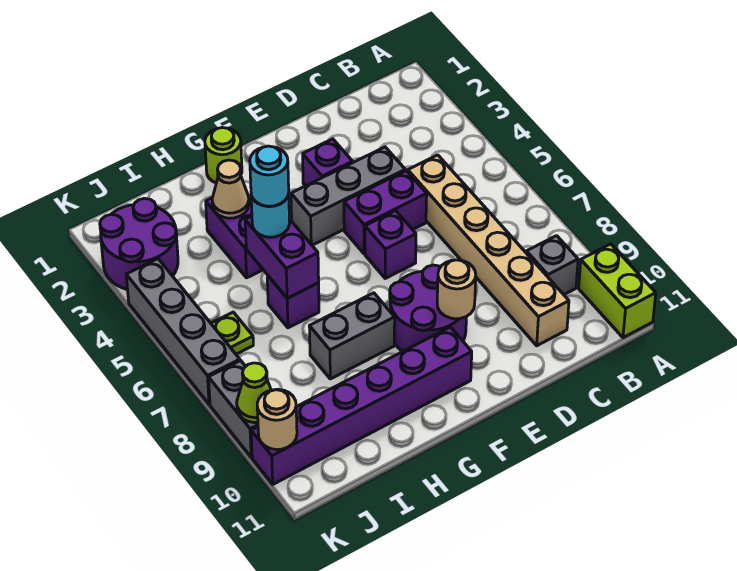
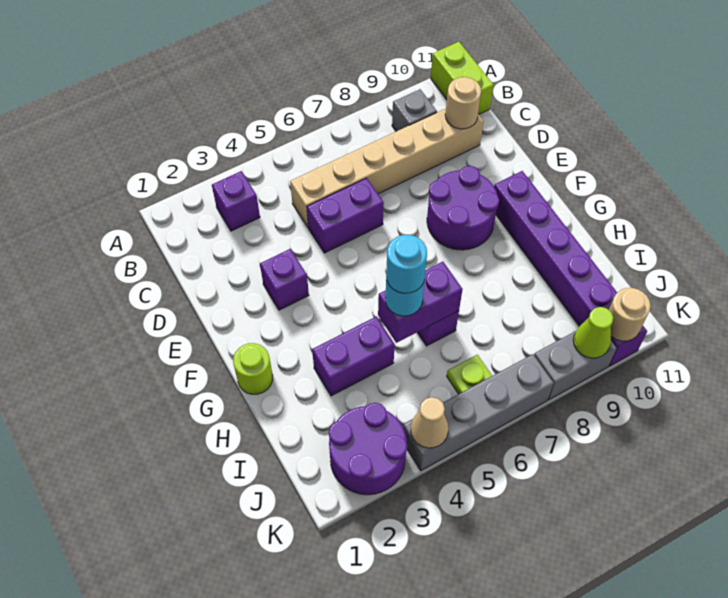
lime 1x2 brick [579,244,656,338] -> lime 1x2 brick turned to [431,42,493,114]
grey 1x3 brick [291,147,405,245] -> none
purple 1x2 brick [344,171,427,254] -> purple 1x2 brick turned to [307,178,384,253]
purple 1x1 brick [365,211,416,278] -> purple 1x1 brick moved to [212,171,260,231]
tan 1x1 round brick [437,260,476,319] -> tan 1x1 round brick moved to [445,77,481,129]
grey 1x2 brick [309,293,395,379] -> none
tan 1x1 cone [212,160,249,218] -> tan 1x1 cone moved to [411,397,449,448]

